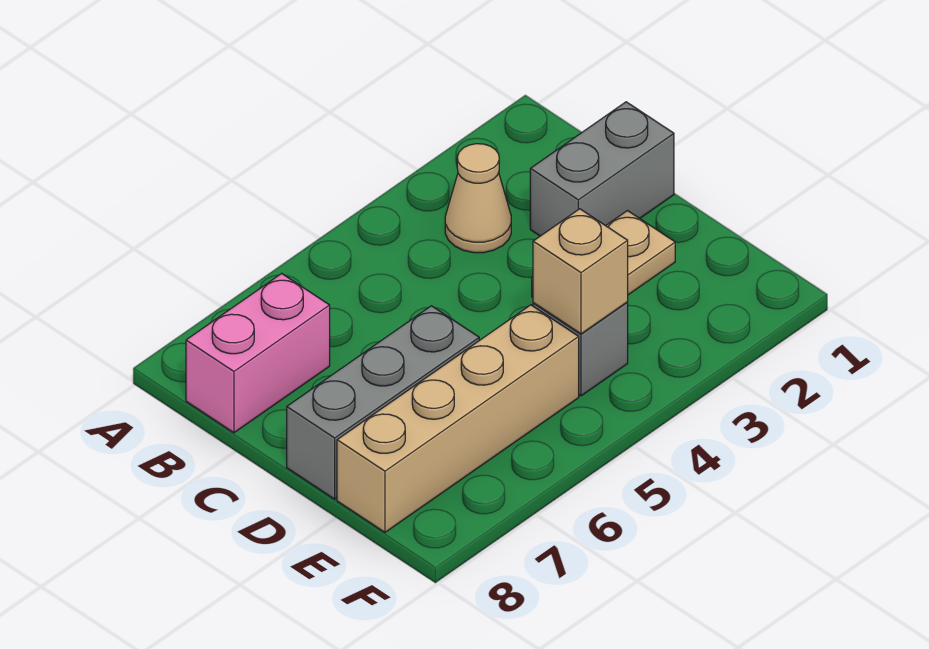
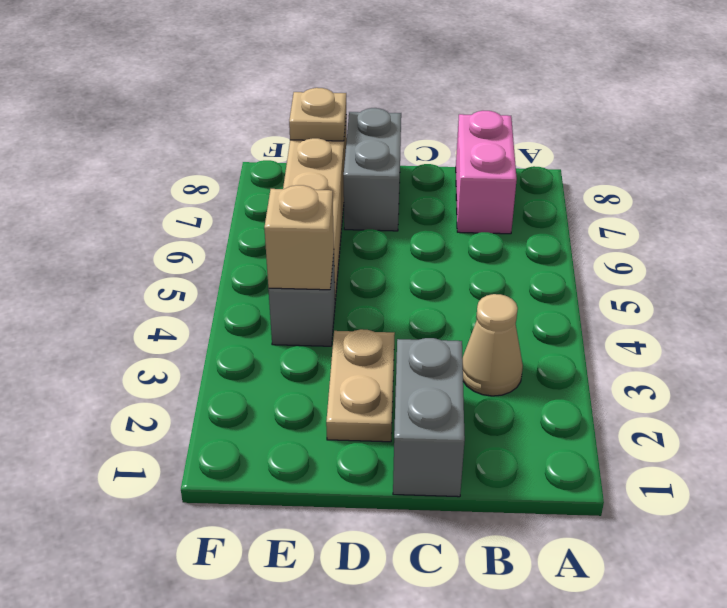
grey 1x3 brick [287,306,479,499] -> grey 1x2 brick [344,108,401,231]
none -> tan 1x1 plate [289,88,346,141]

